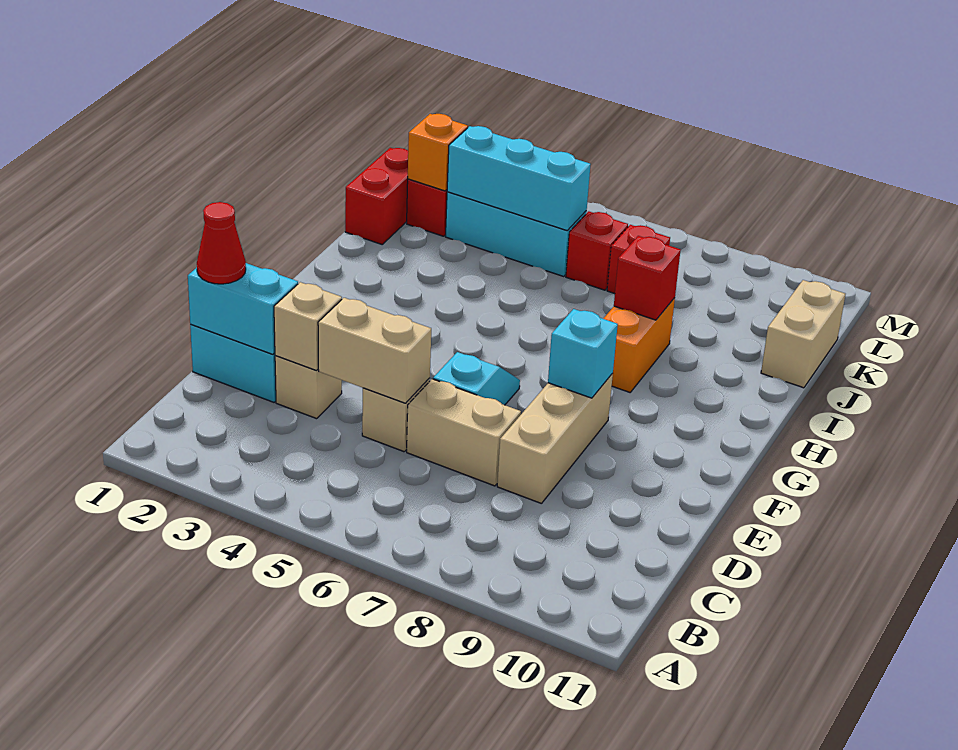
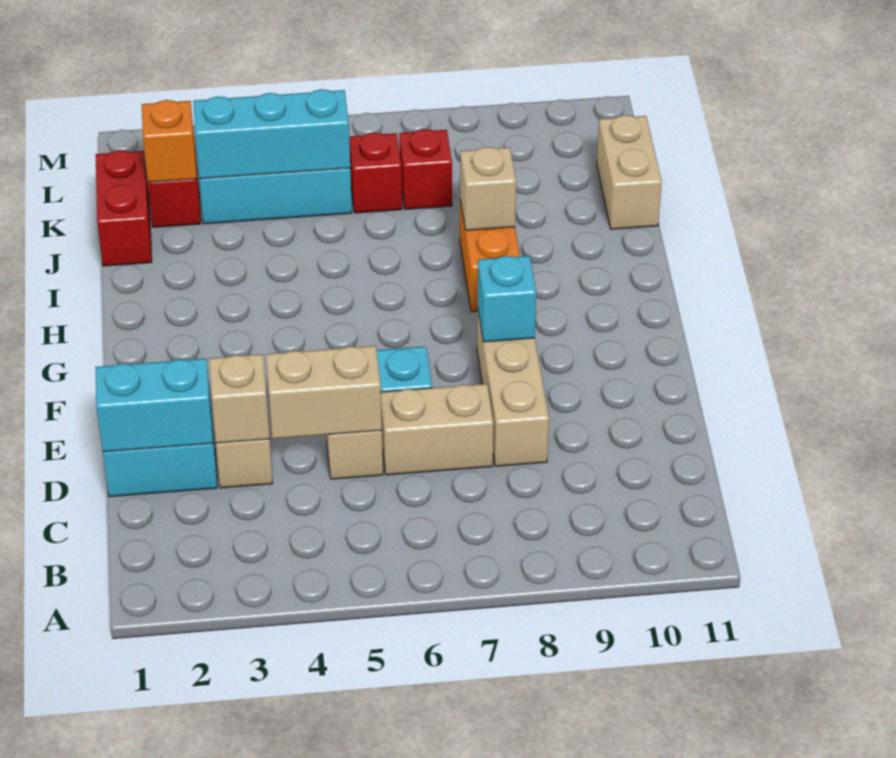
red 1x1 cone [197,202,246,284] -> none
red 1x1 brick [614,236,681,320] -> tan 1x1 brick [460,147,516,230]

